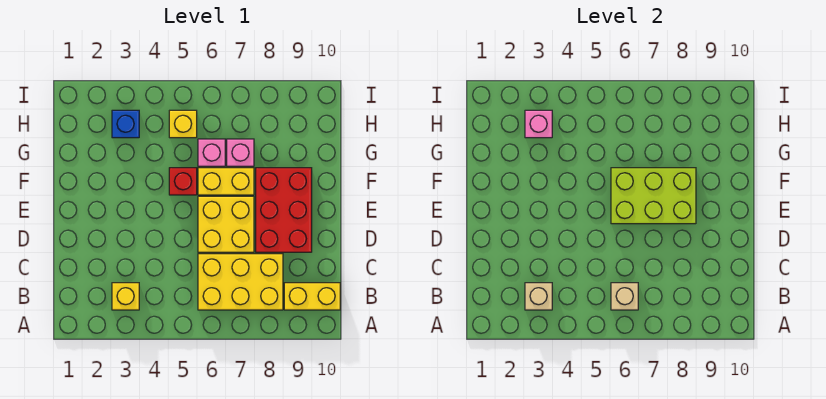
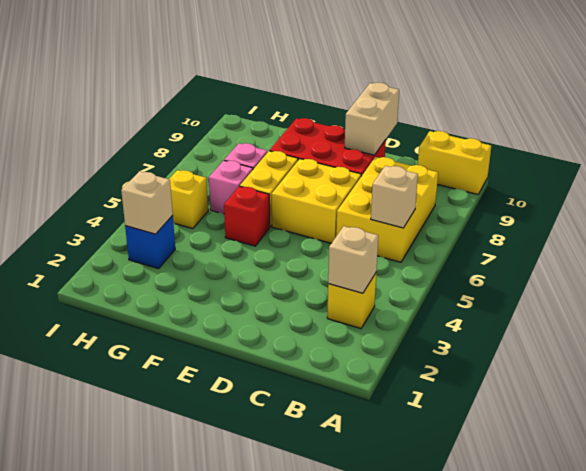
yellow 1x2 brick [284,283,340,310] -> yellow 1x2 brick turned to [418,131,491,194]
none -> tan 1x2 brick [345,83,399,155]
lime 2x3 brick [611,168,696,224] -> none
pink 1x1 brick [525,110,552,138] -> tan 1x1 brick [121,172,173,234]

